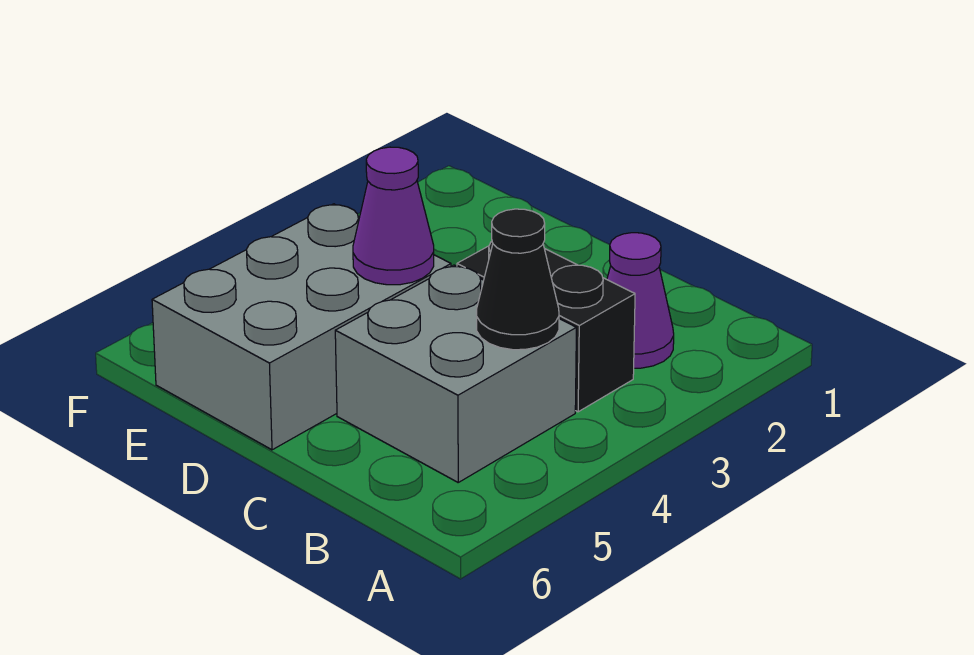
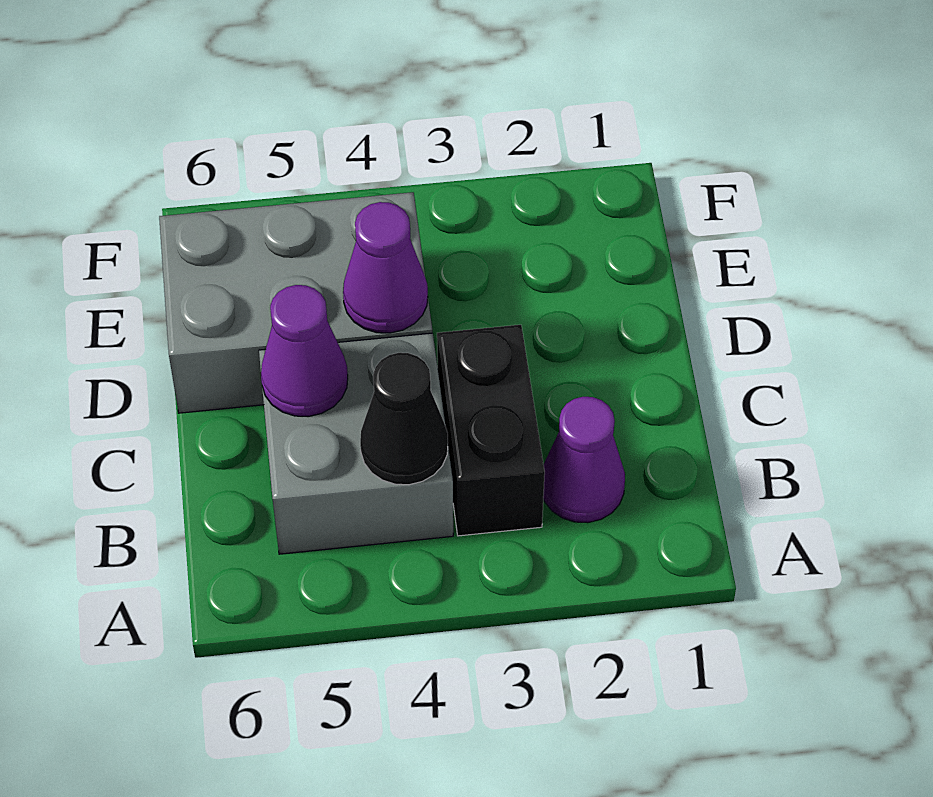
none -> purple 1x1 cone [261,285,348,417]

